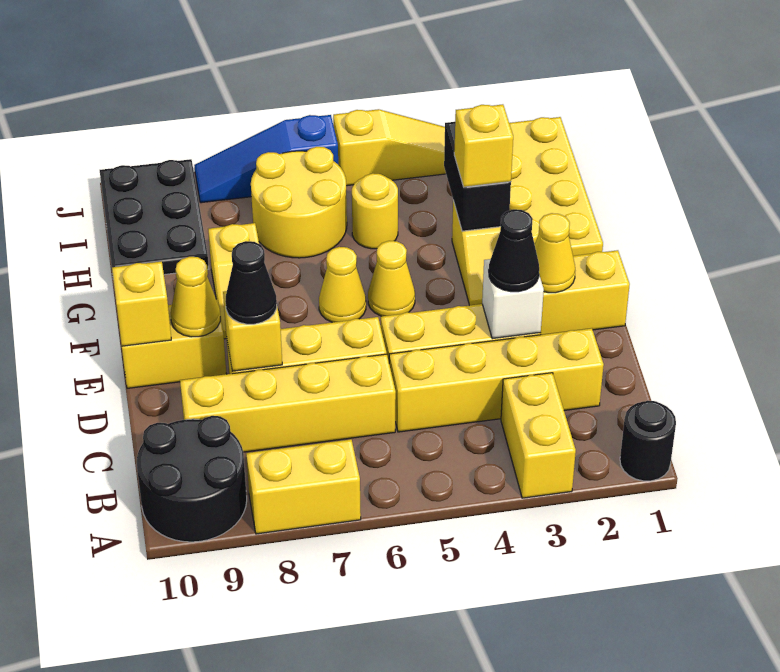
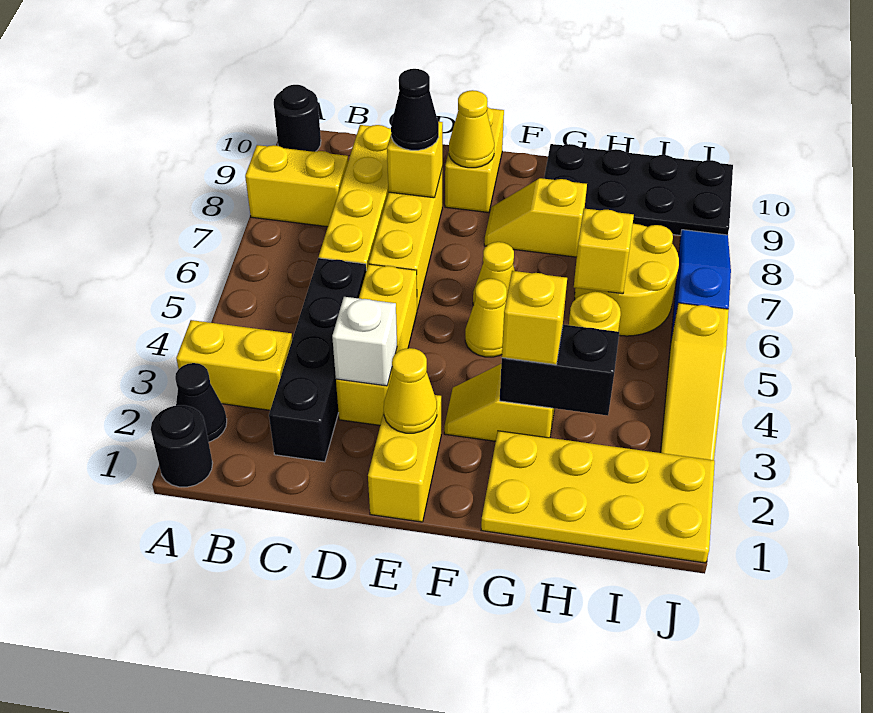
yellow 1x2 brick [246,439,361,534] -> yellow 1x2 brick turned to [245,145,348,227]
black 2x2 round brick [137,416,247,542] -> black 1x1 round brick [274,85,321,152]
yellow 1x4 brick [389,328,604,432] -> black 1x4 brick [269,258,366,462]
black 1x1 cone [489,209,539,292] -> black 1x1 cone moved to [175,363,227,442]
yellow 1x1 brick [112,261,171,346] -> yellow 1x1 brick moved to [574,208,634,294]
black 2x3 plate [100,159,209,275] -> black 2x4 plate [544,144,733,236]

